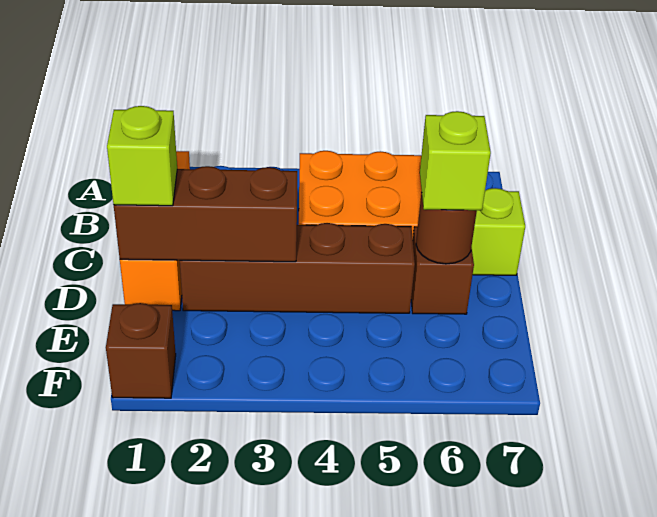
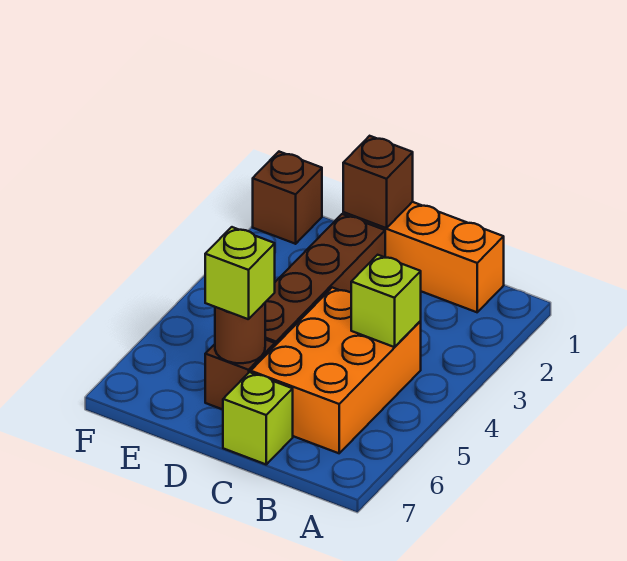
brown 1x3 brick [114,166,297,262] -> brown 1x1 brick [343,136,413,228]
lime 1x1 brick [107,106,177,206] -> lime 1x1 brick moved to [351,255,421,347]

